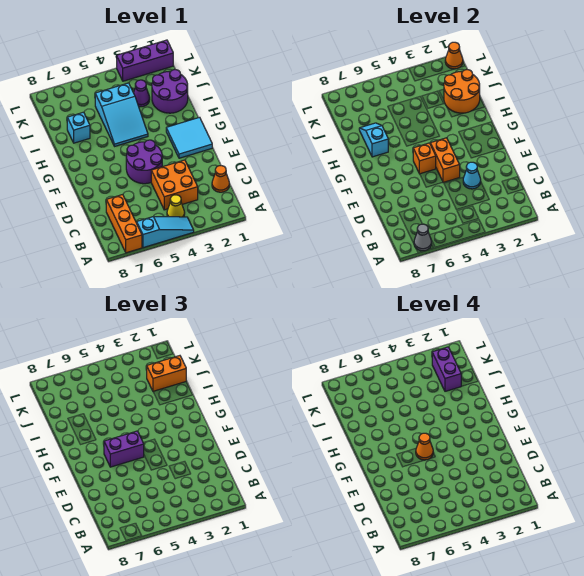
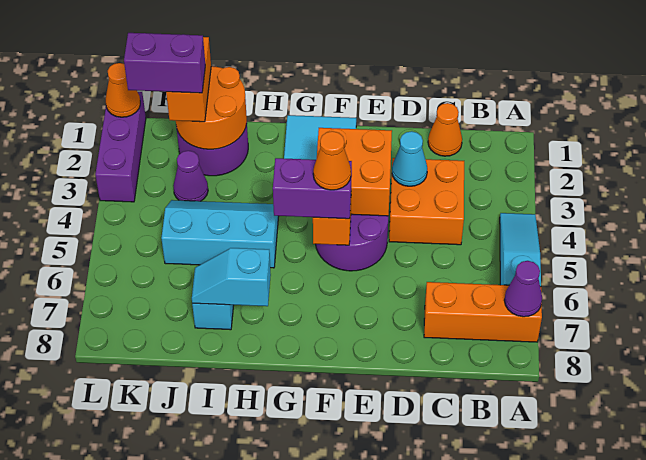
grey 1x1 cone [414,224,432,251] -> purple 1x1 cone [504,261,542,317]
yellow 1x1 cone [167,195,185,217] -> none
orange 1x2 brick [430,138,460,182] -> orange 2x2 brick [317,128,392,216]
purple 1x2 brick [104,431,144,467] -> purple 1x2 brick turned to [273,158,352,219]
cyan 2x3 slope [95,83,148,146] -> cyan 2x3 slope turned to [161,200,279,268]

